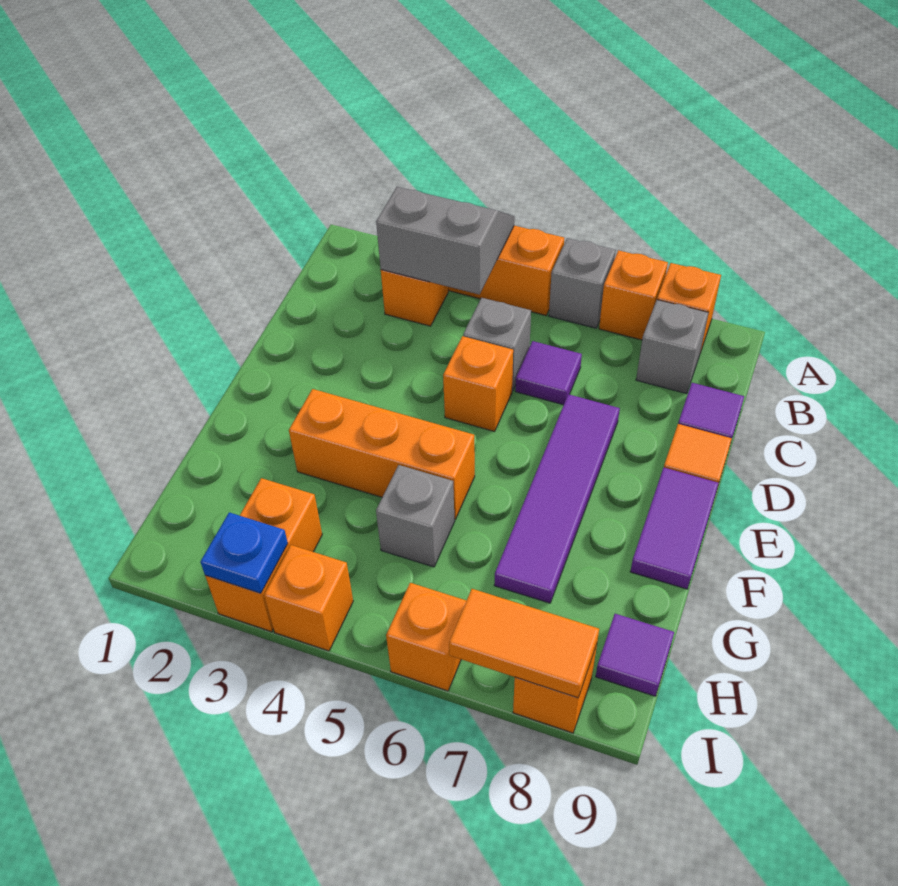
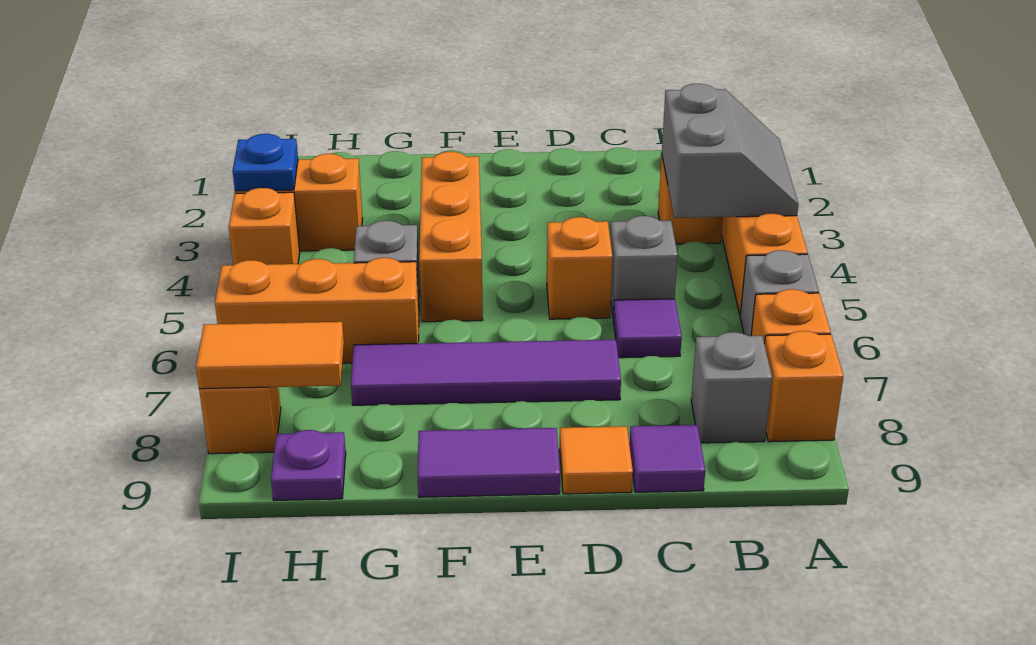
purple 1x1 tile [596,614,674,696] -> purple 1x1 plate [271,430,346,500]
orange 1x1 brick [386,583,467,691] -> orange 1x3 brick [215,258,419,363]
orange 1x2 tile [449,589,599,698] -> orange 1x2 tile turned to [196,322,344,389]

